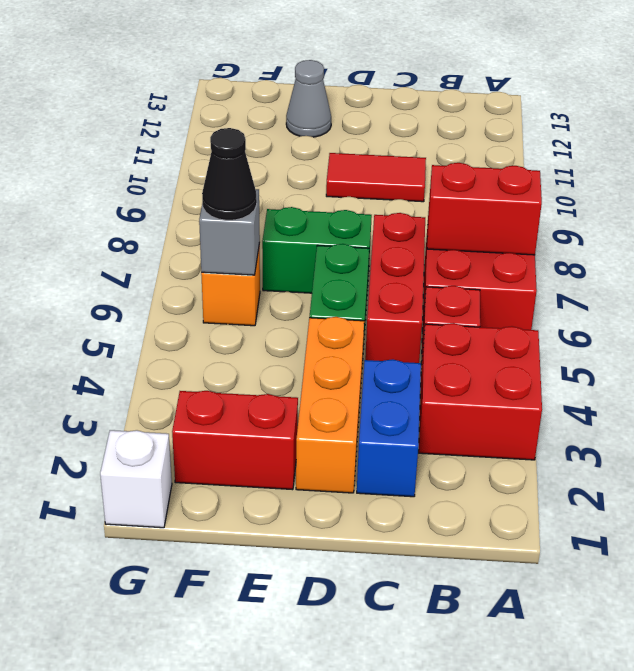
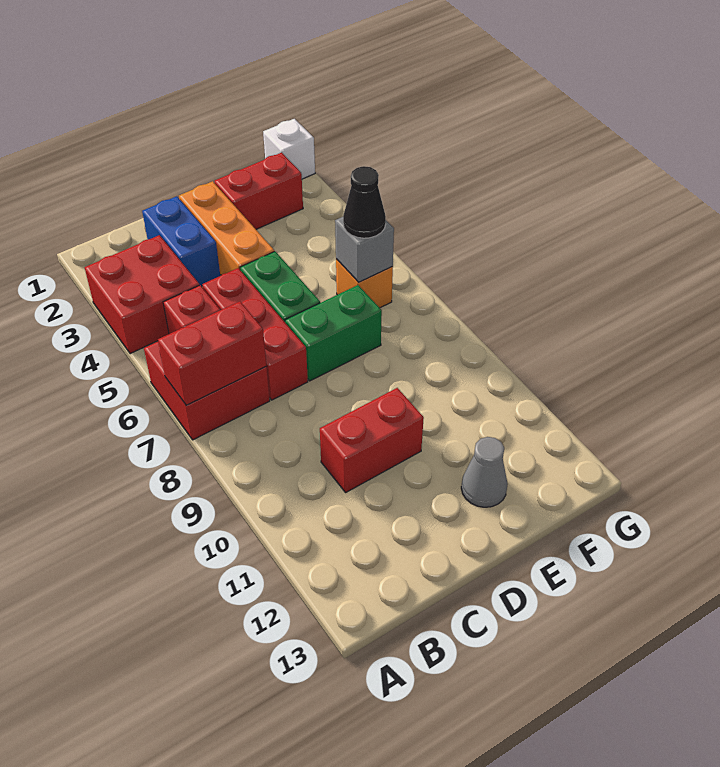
red 1x2 tile [326,153,426,202] -> red 1x2 brick [320,388,424,492]

